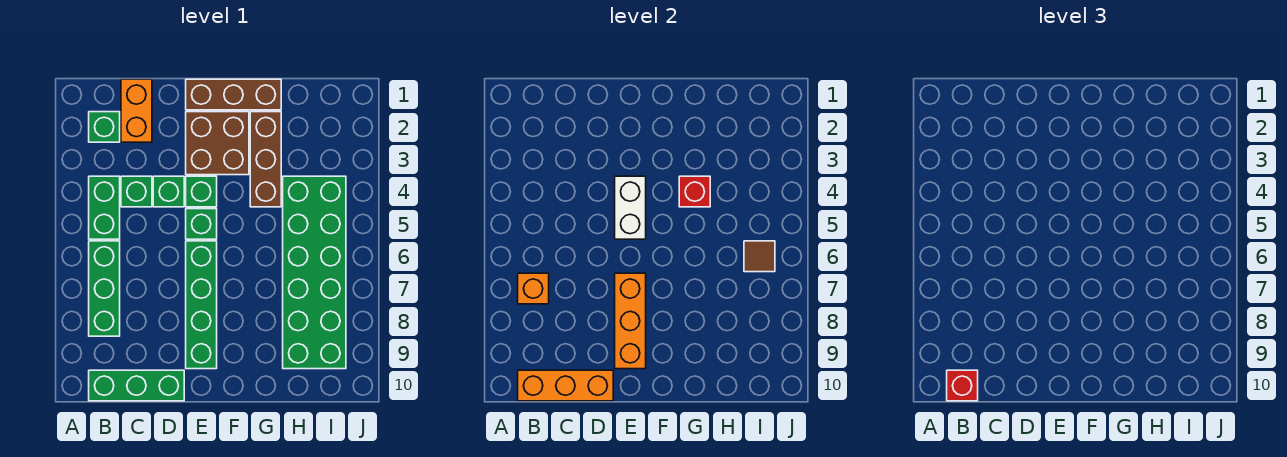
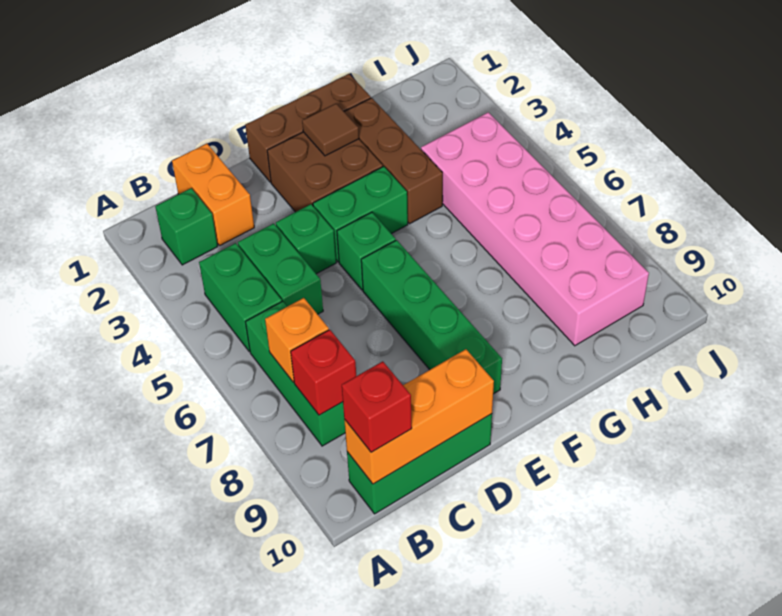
green 1x1 brick [121,176,152,207] -> green 1x2 brick [238,223,323,314]
green 1x1 brick [186,176,217,207] -> green 1x2 brick [313,166,408,262]
white 1x2 brick [615,176,646,239] -> none
orange 1x3 brick [615,273,646,369] -> none
red 1x1 brick [679,176,710,207] -> red 1x1 brick moved to [291,330,356,415]
green 2x6 brick [283,176,346,369] -> pink 2x6 brick [421,112,649,346]
brown 1x1 tile [744,241,775,272] -> brown 1x1 tile moved to [302,104,359,156]

